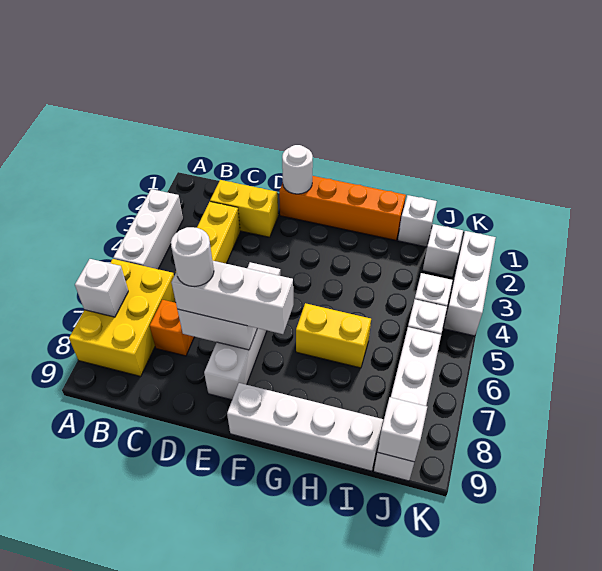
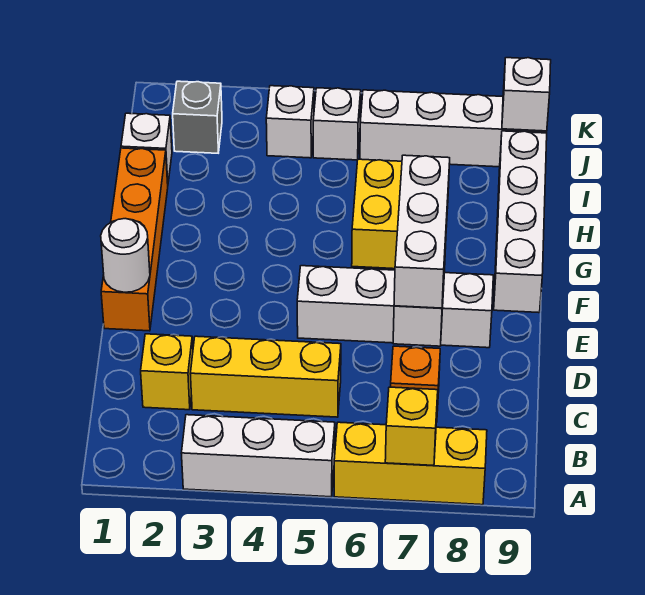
yellow 2x3 brick [69,259,176,377] -> yellow 1x3 brick [334,422,487,505]
white 1x1 brick [75,259,128,317] -> yellow 1x1 brick [385,387,438,465]
yellow 1x2 brick [210,180,278,237] -> yellow 1x1 brick [141,334,193,410]
white 1x1 round brick [171,227,214,286] -> none
white 1x1 brick [423,224,463,277] -> grey 1x1 brick [173,81,222,153]
white 1x3 brick [443,231,496,336] -> none

